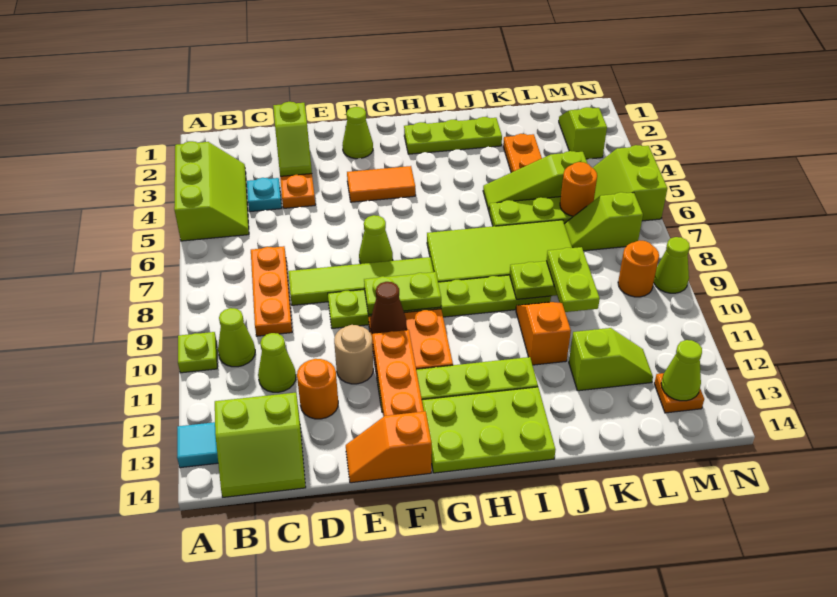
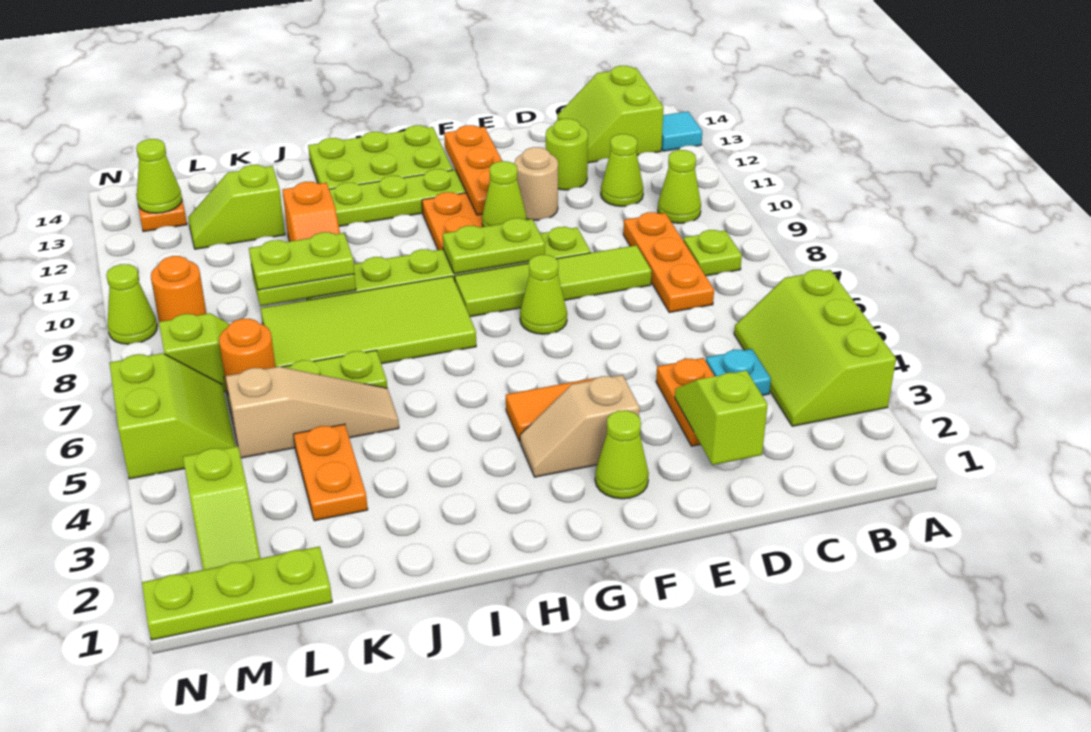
lime 1x1 plate [178,332,217,373] -> lime 1x1 plate moved to [683,230,742,276]
lime 2x2 slope [215,393,306,497] -> lime 2x2 slope turned to [557,66,664,163]
orange 1x1 round brick [297,359,338,419] -> lime 1x1 round brick [546,119,588,190]
orange 1x2 slope [346,411,432,483] -> none
none -> tan 1x2 slope [520,375,640,477]
brown 1x1 cone [370,282,406,334] -> lime 1x1 cone [482,161,527,227]
lime 1x3 plate [404,117,502,154] -> lime 1x3 plate moved to [142,546,332,640]
lime 1x3 slope [483,151,588,211] -> tan 1x3 slope [226,367,399,458]
lime 1x2 plate [546,247,600,312] -> lime 1x2 plate turned to [249,232,355,290]

